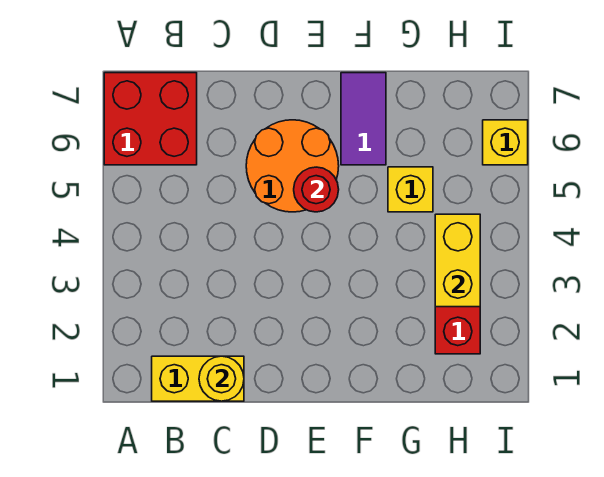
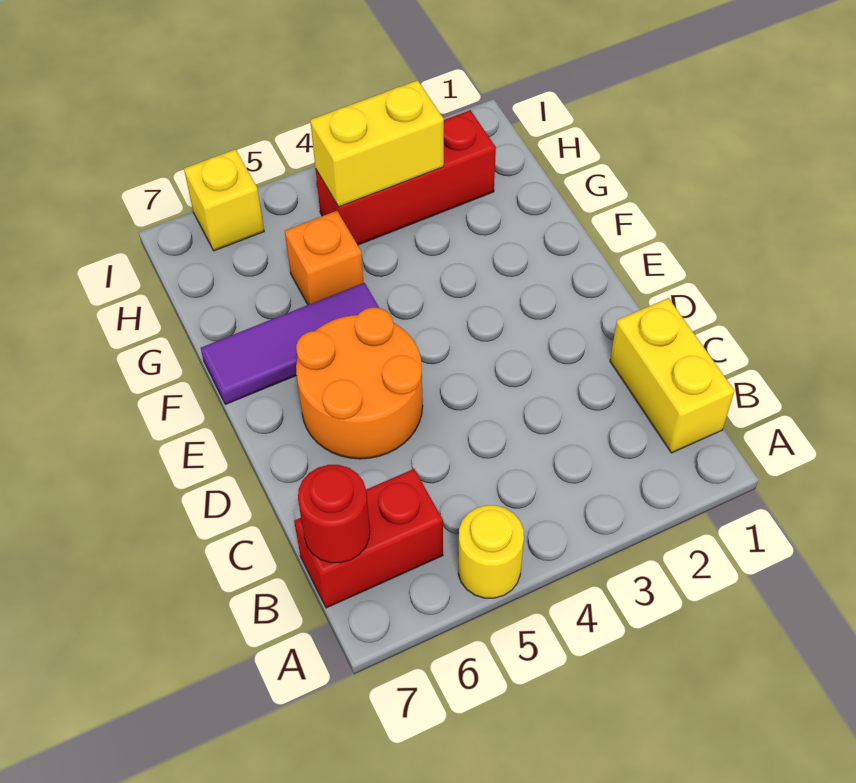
red 2x2 brick [104,73,197,165] -> red 1x2 brick [294,469,443,608]
yellow 1x1 round brick [199,356,244,401] -> yellow 1x1 round brick moved to [458,505,524,598]
red 1x1 round brick [294,167,339,212] -> red 1x1 round brick moved to [298,465,370,563]
purple 1x2 tile [341,73,386,165] -> purple 1x3 tile [201,283,379,404]
yellow 1x1 brick [388,167,433,212] -> orange 1x1 brick [285,211,364,305]

